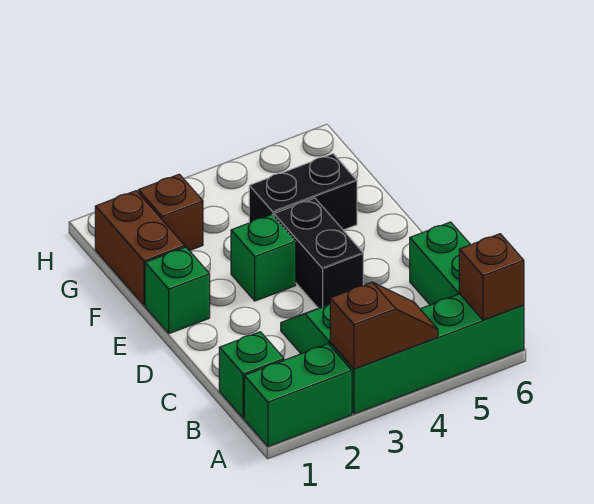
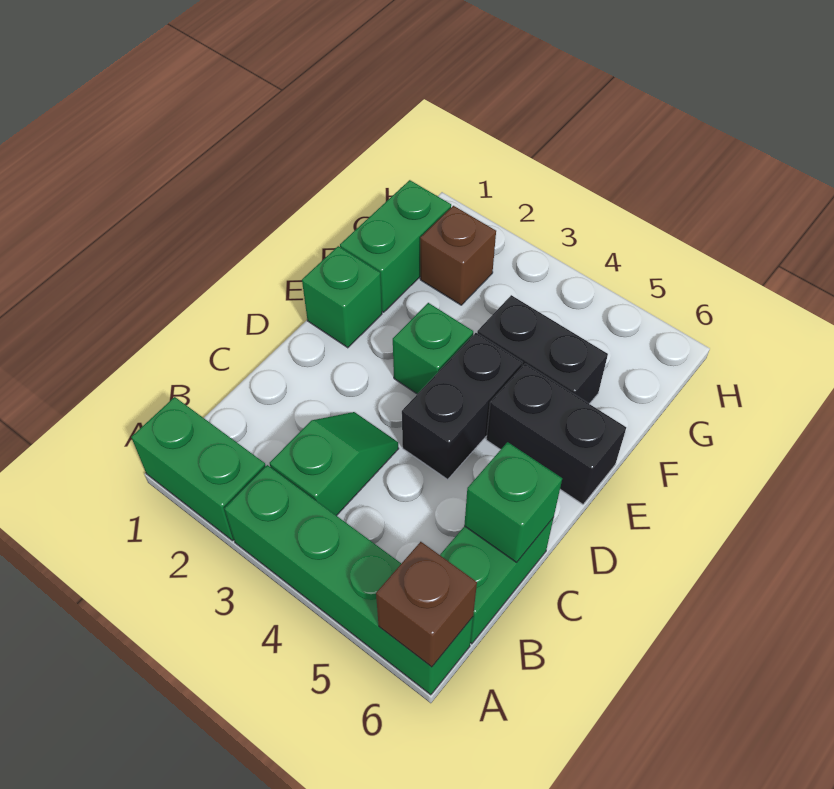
brown 1x2 slope [330,282,438,369] -> none
green 1x1 brick [219,332,284,418] -> green 1x1 brick moved to [464,442,562,562]
none -> black 1x2 brick [486,364,626,504]
brown 1x2 brick [95,191,185,305] -> green 1x2 brick [340,180,451,312]

